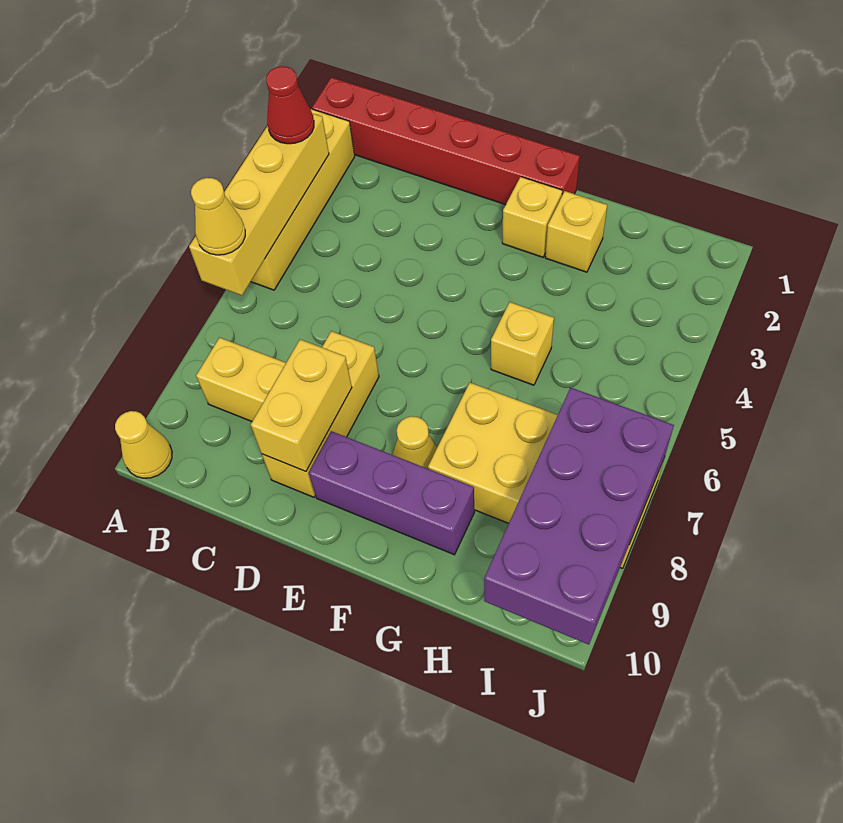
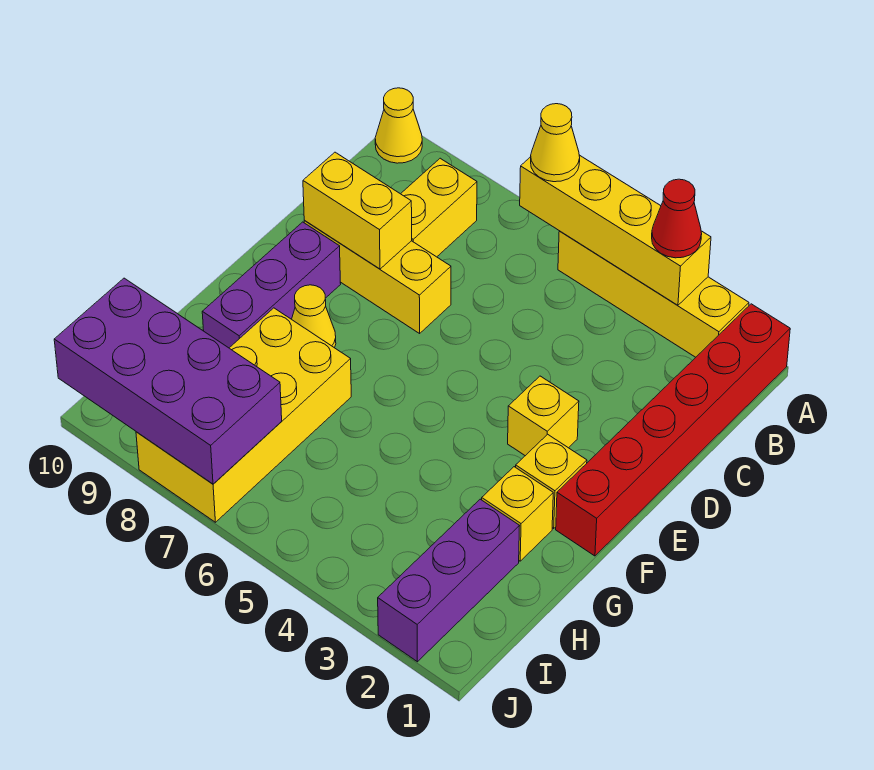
yellow 1x1 brick [491,302,554,385] -> yellow 1x1 brick moved to [508,376,579,456]
none -> purple 1x3 brick [378,499,519,662]

